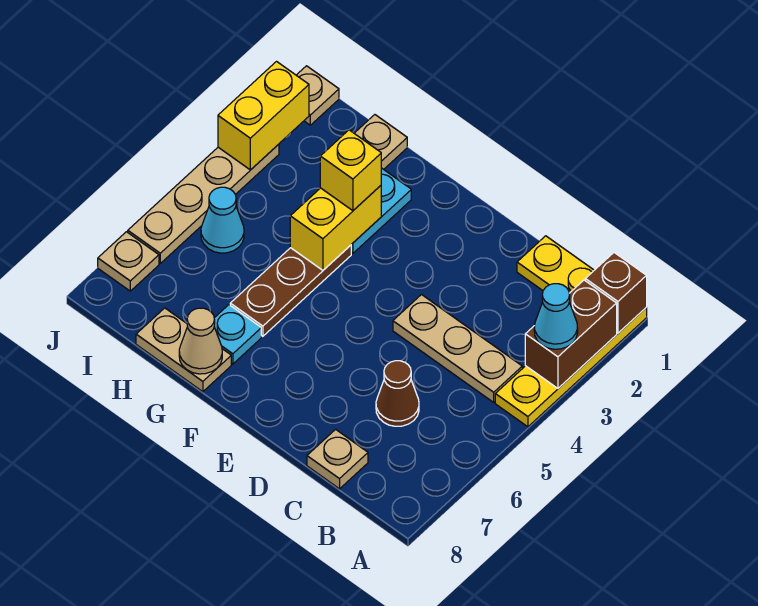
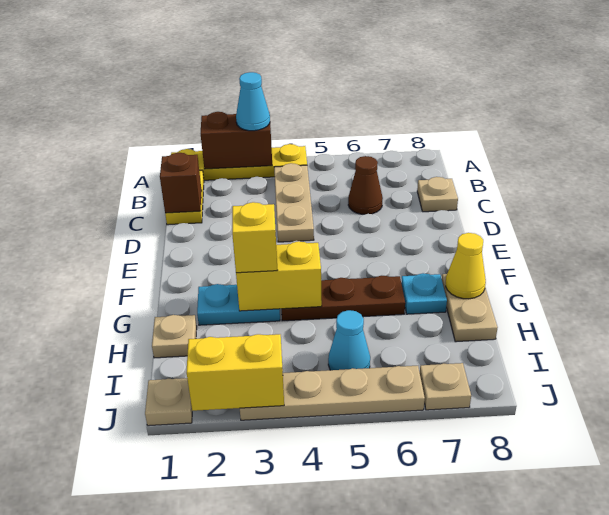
brown 1x1 brick [585,253,647,333] -> brown 1x1 brick moved to [160,153,202,213]
tan 1x1 cone [179,308,222,374] -> yellow 1x1 cone [446,233,486,299]

